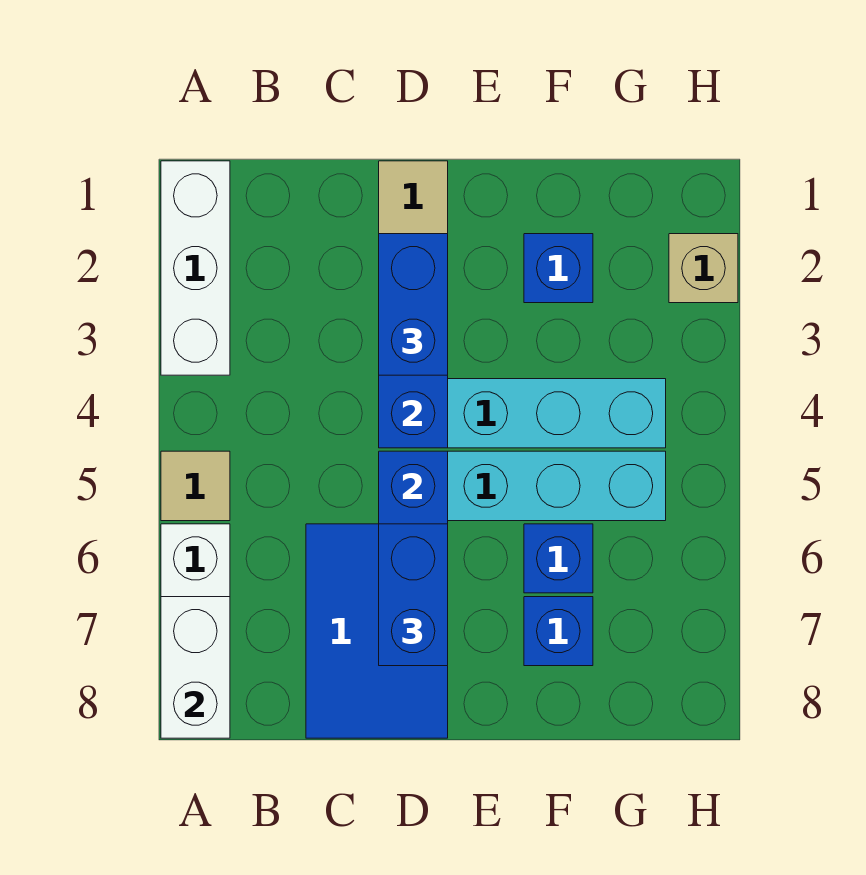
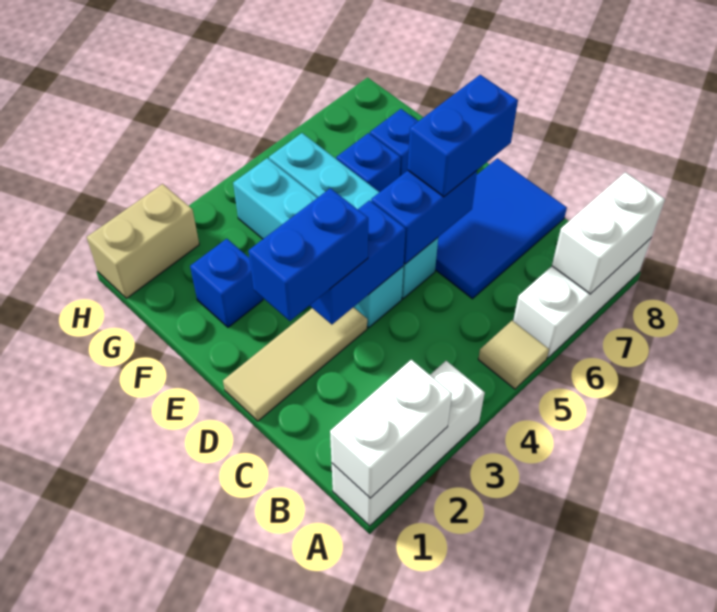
none -> white 1x2 brick [330,360,452,498]
tan 1x1 brick [669,234,738,303] -> tan 1x2 brick [87,184,199,298]

